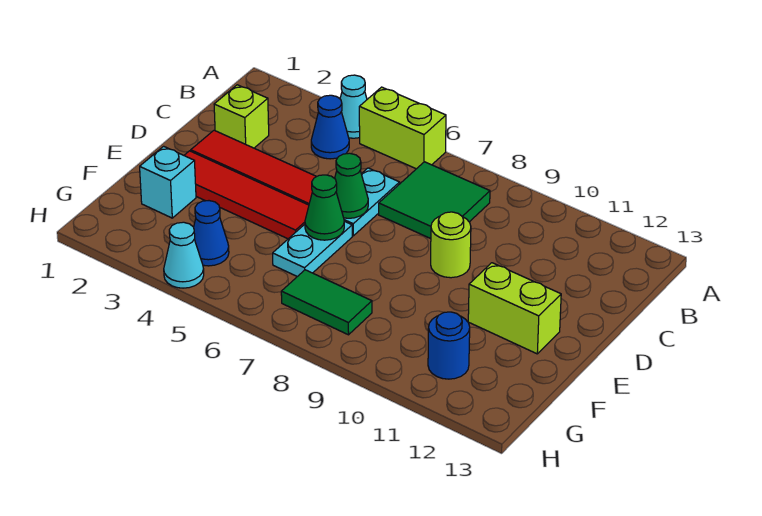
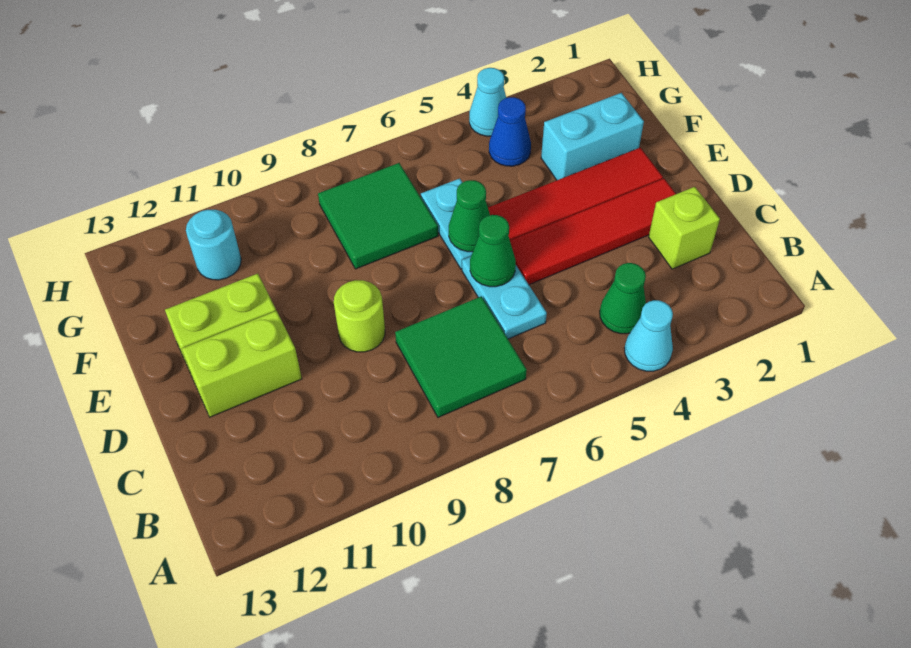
lime 1x2 brick [359,87,446,169] -> lime 1x2 brick moved to [182,311,302,417]
blue 1x1 cone [311,95,349,159] -> green 1x1 cone [600,263,646,334]
cyan 1x1 brick [140,146,196,218] -> cyan 1x2 brick [541,93,644,180]
green 1x2 tile [281,270,372,335] -> green 2x2 tile [318,163,438,269]
blue 1x1 round brick [428,312,470,379] -> cyan 1x1 round brick [186,210,241,280]

